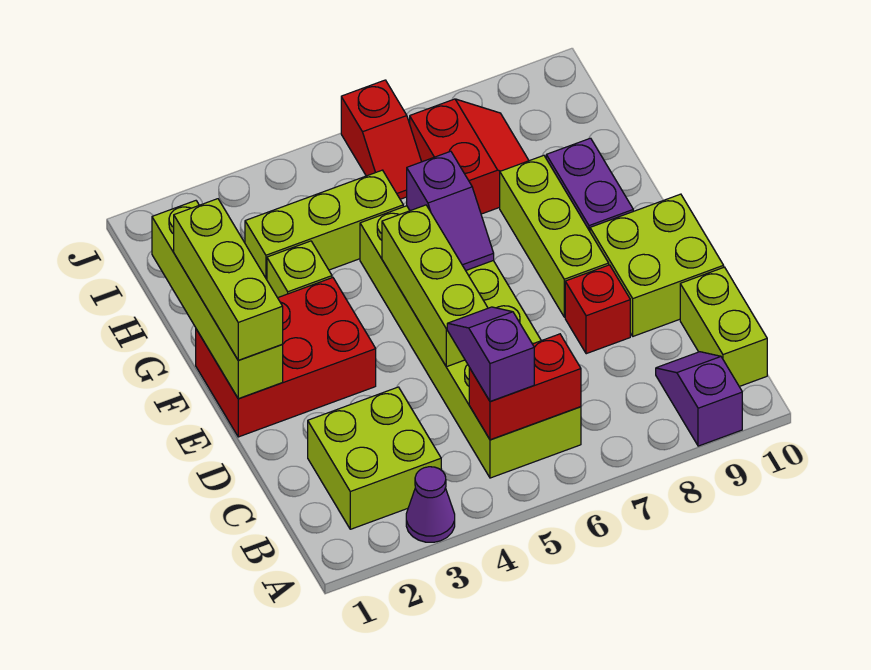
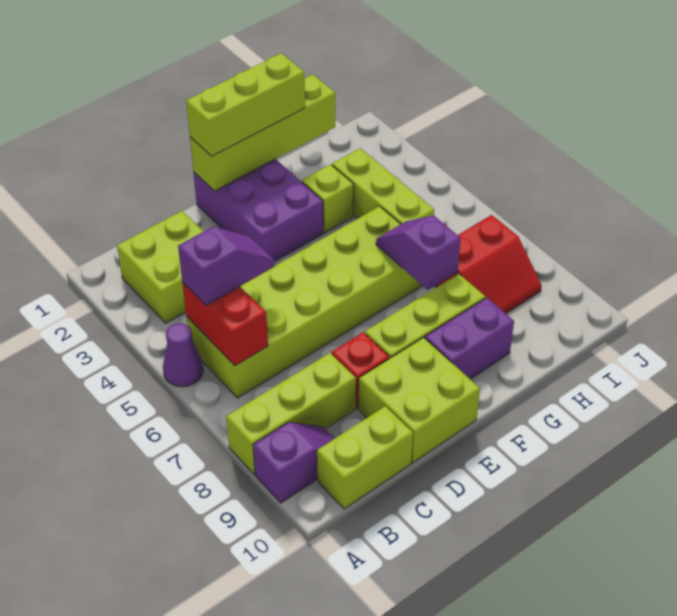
purple 1x1 cone [406,467,455,542] -> purple 1x1 cone moved to [163,323,203,387]
lime 1x3 brick [382,205,488,367] -> lime 1x3 brick moved to [226,353,356,474]
red 2x3 brick [196,278,376,437] -> purple 2x3 brick [193,159,323,261]
purple 1x2 slope [407,151,494,270] -> purple 1x2 slope turned to [376,215,461,290]
red 1x2 slope [341,80,422,199] -> none

